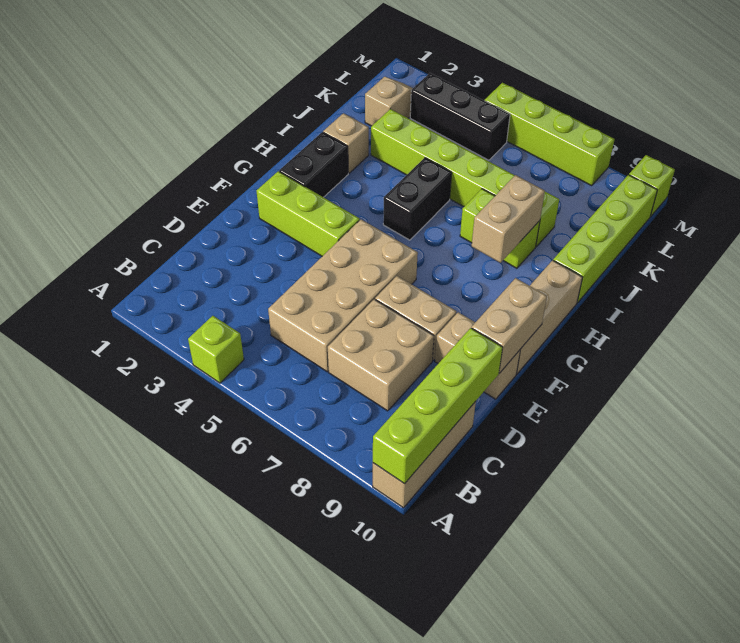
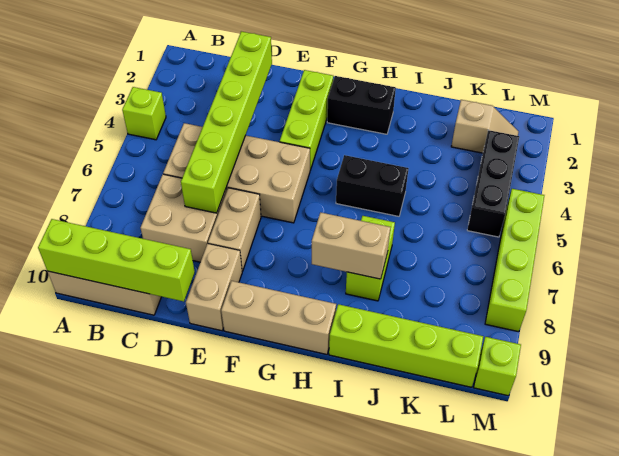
tan 1x2 brick [472,278,547,373] -> none
tan 1x1 brick [323,113,369,173] -> none
lime 1x6 brick [371,109,559,247] -> lime 1x6 brick moved to [181,31,272,213]

